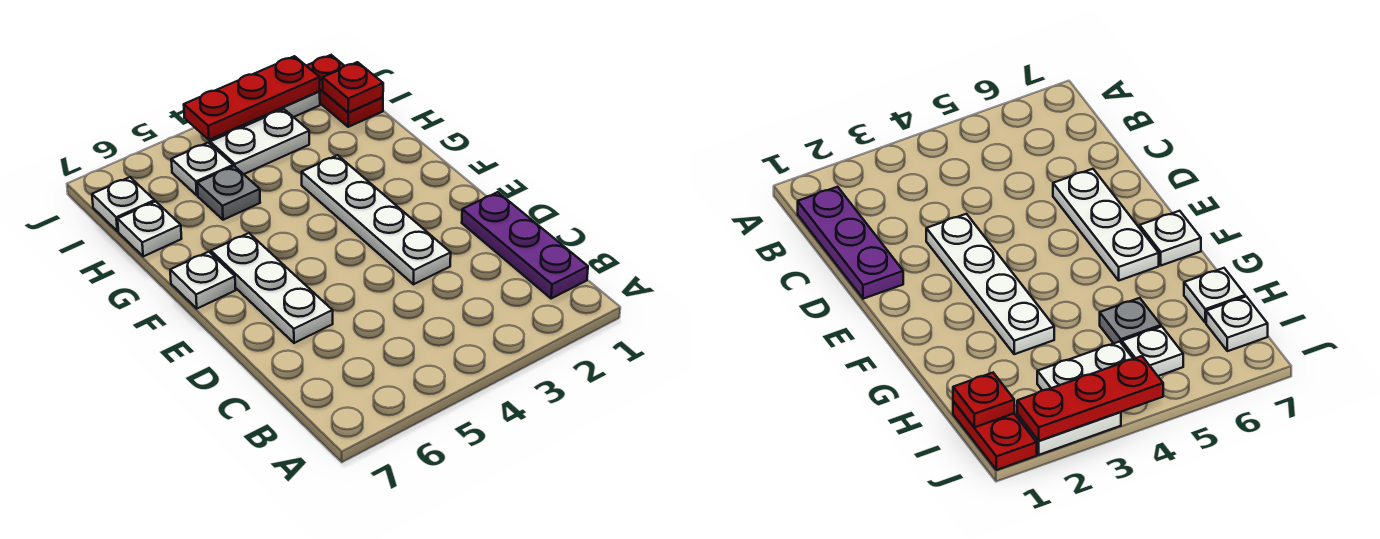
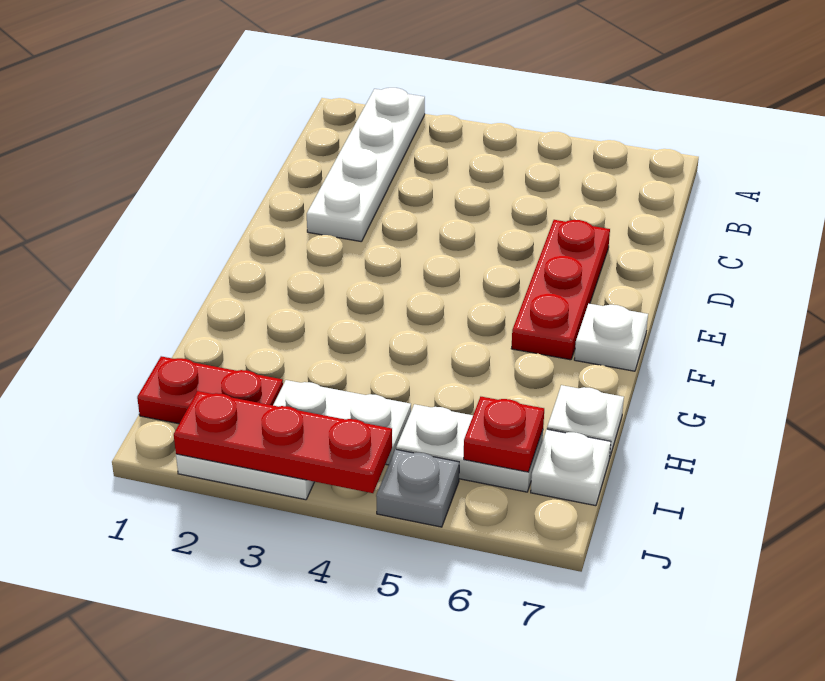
purple 1x3 plate [462,192,588,299] -> none
white 1x4 plate [302,155,451,284] -> white 1x4 plate moved to [307,88,425,242]
white 1x3 plate [211,233,333,343] -> red 1x3 plate [511,220,610,360]
grey 1x1 plate [197,166,260,220] -> grey 1x1 plate moved to [376,449,459,527]
red 1x2 plate [306,55,383,127] -> red 1x2 plate turned to [137,356,283,424]
red 1x1 plate [323,62,383,112] -> red 1x1 plate moved to [464,397,544,472]
white 1x1 plate [171,143,233,195] -> white 1x2 plate [396,404,543,492]

